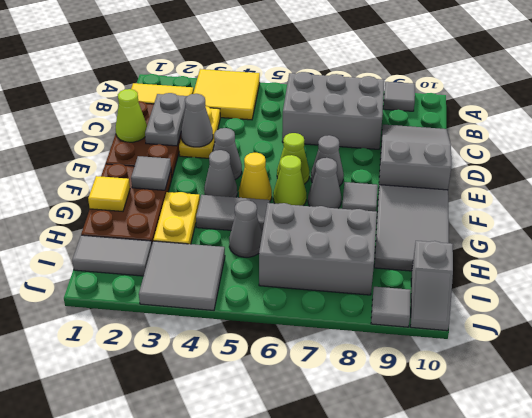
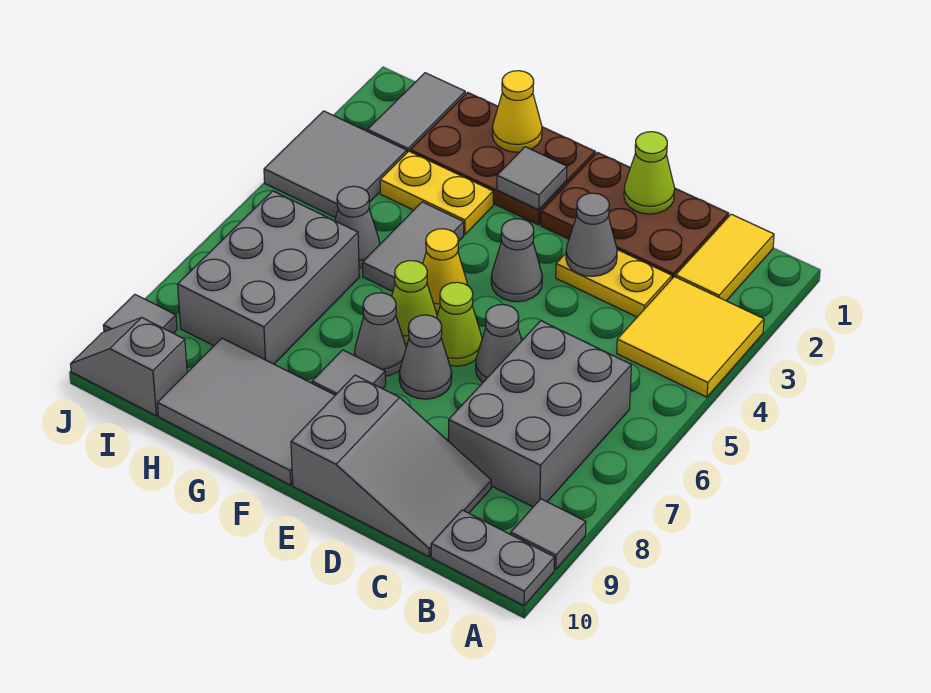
grey 1x2 plate [145,93,187,146] -> grey 1x2 plate moved to [431,510,555,606]
grey 1x1 cone [204,150,237,197] -> grey 1x1 cone moved to [476,305,522,382]
yellow 1x1 tile [88,176,130,211] -> yellow 1x1 cone [492,71,542,152]

